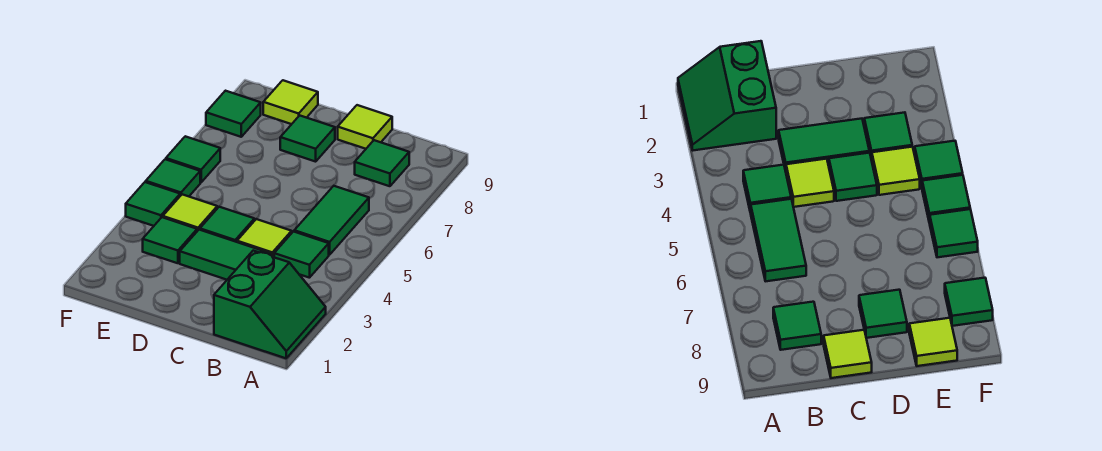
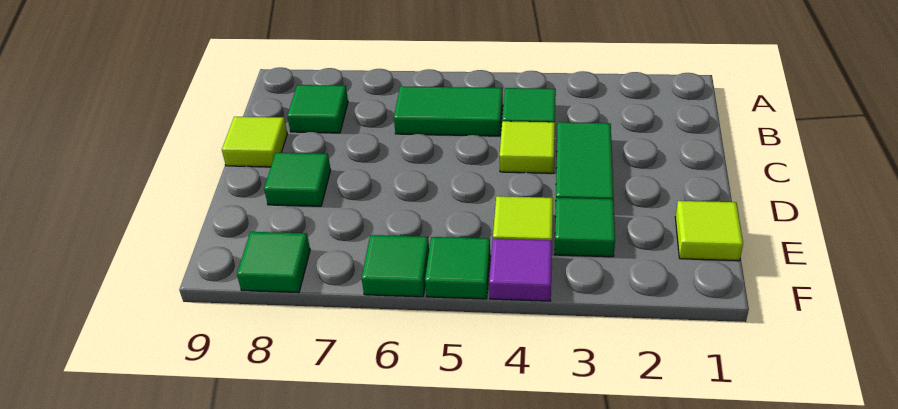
green 2x2 slope [214,251,326,358] -> none
green 1x1 tile [200,207,254,242] -> none
lime 1x1 tile [263,80,318,124] -> lime 1x1 tile moved to [675,201,743,261]
green 1x1 tile [126,182,180,226] -> purple 1x1 tile [489,239,552,301]

